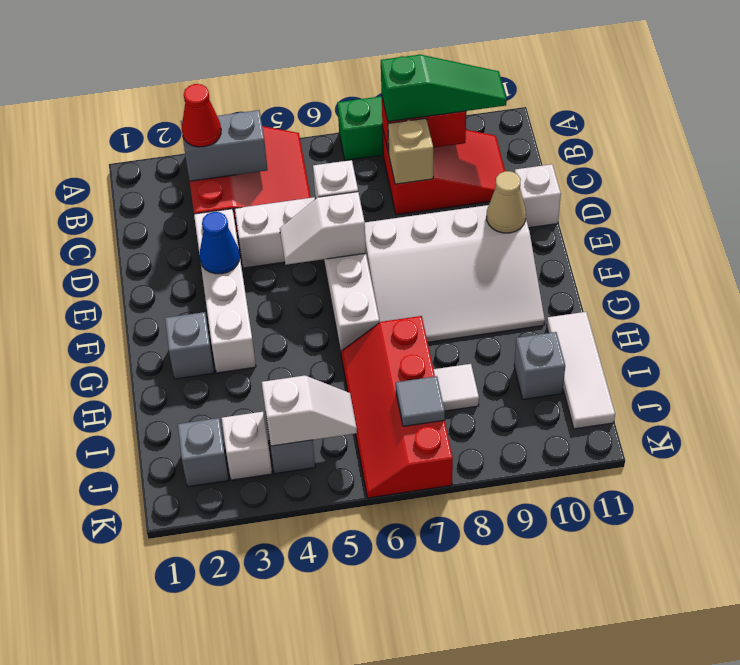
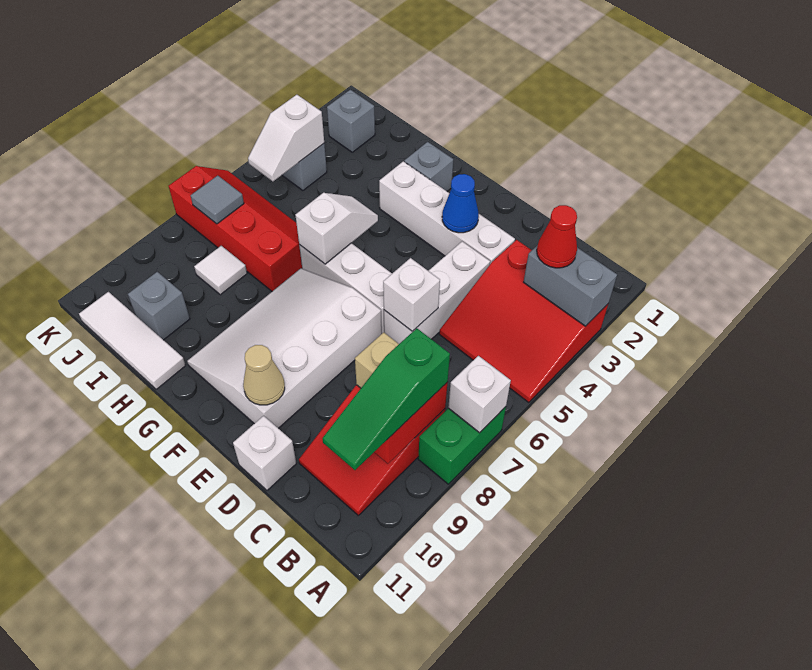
grey 1x2 brick [181,110,268,181] -> grey 1x2 brick turned to [524,245,617,326]
white 1x2 slope [280,192,366,265] -> white 1x2 slope moved to [295,193,378,264]
white 1x1 brick [222,412,272,480] -> white 1x1 brick moved to [448,356,511,433]

